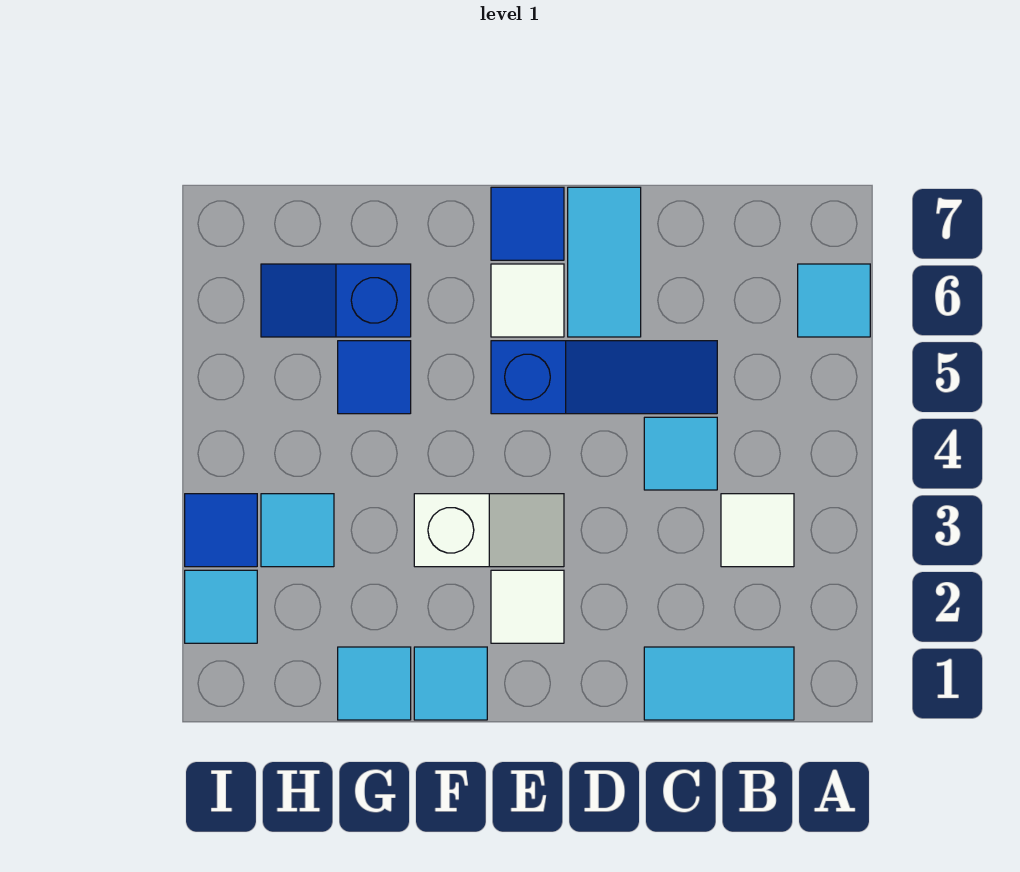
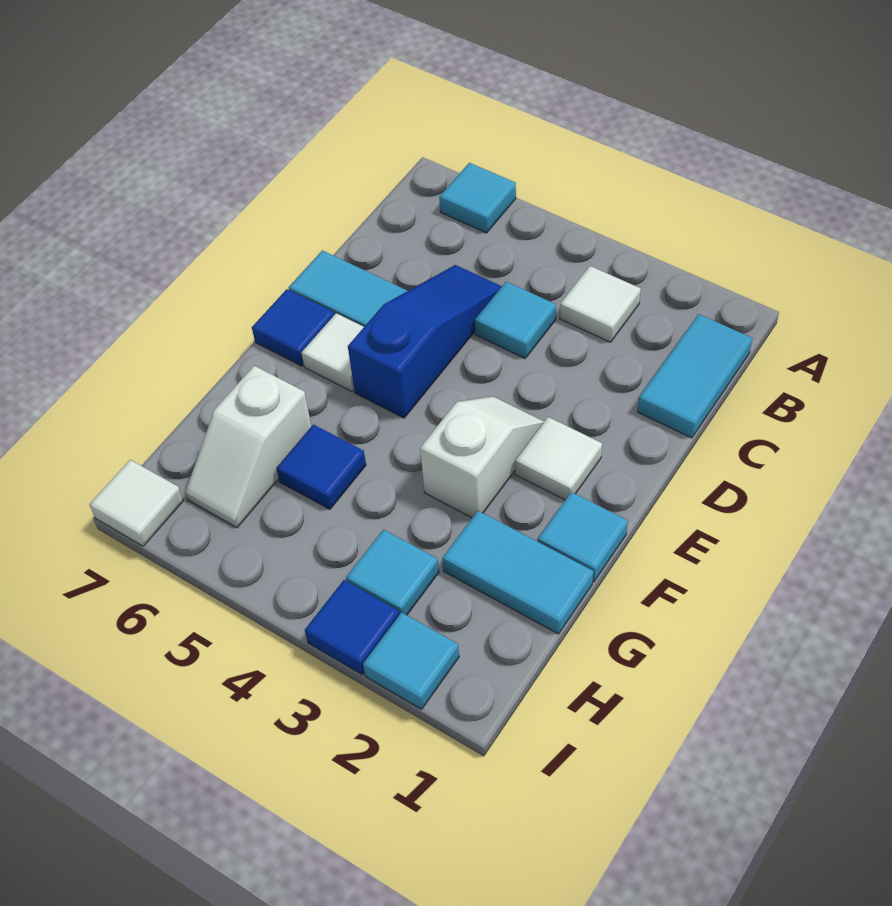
cyan 1x1 tile [338,647,411,720] -> cyan 1x2 tile [442,511,593,634]
blue 1x2 slope [261,264,411,337] -> white 1x2 slope [185,366,311,528]
none -> white 1x1 tile [89,460,183,546]

